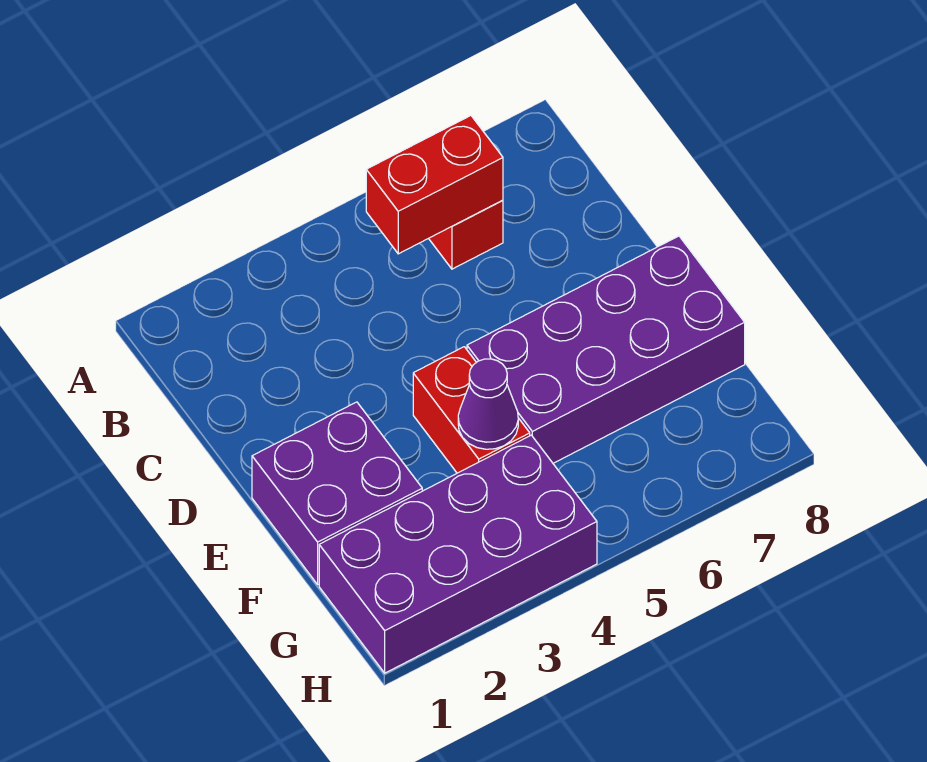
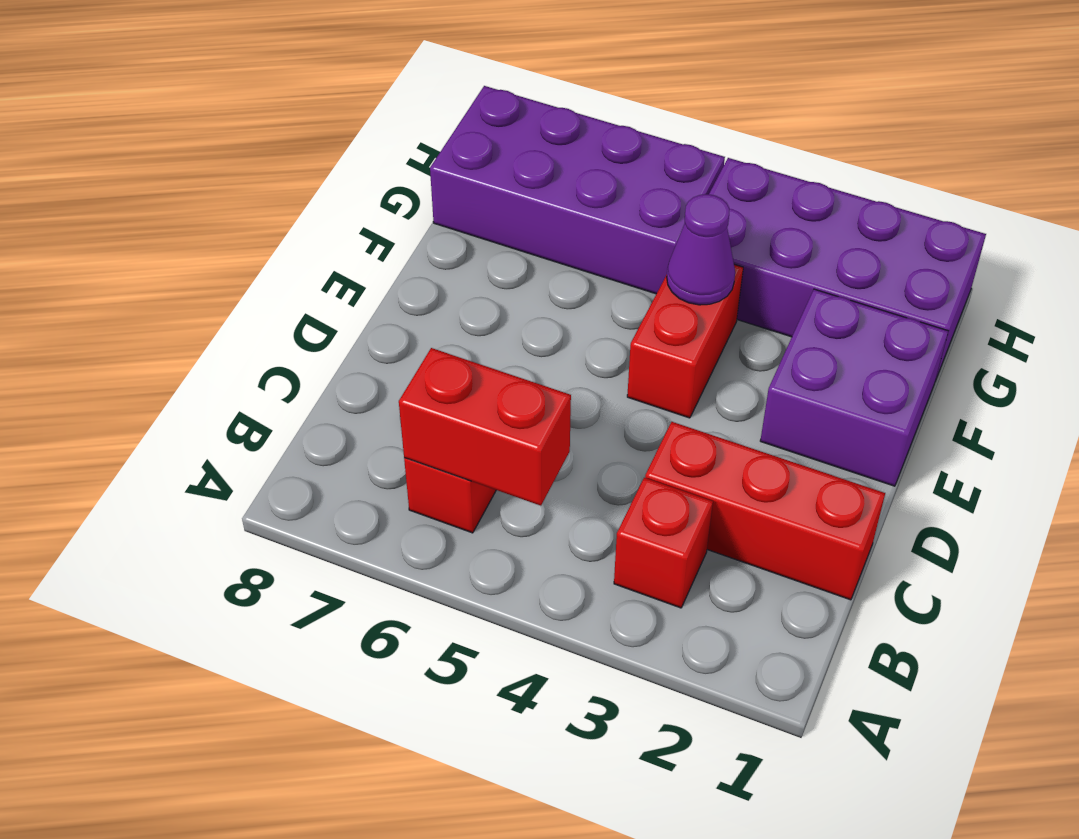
none -> red 1x1 brick [614,478,713,608]
none -> red 1x3 brick [645,422,885,600]
purple 2x4 brick [467,236,745,463] -> purple 2x4 brick moved to [430,86,725,294]

